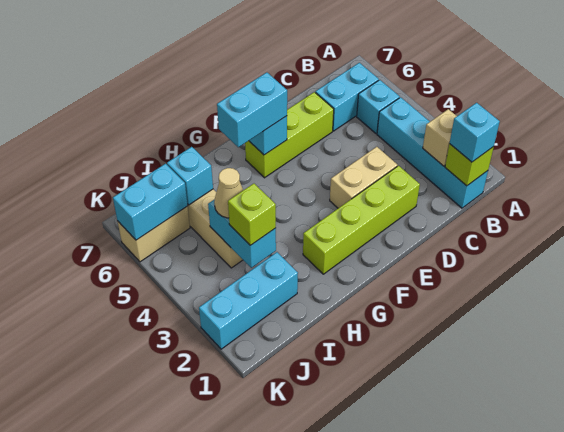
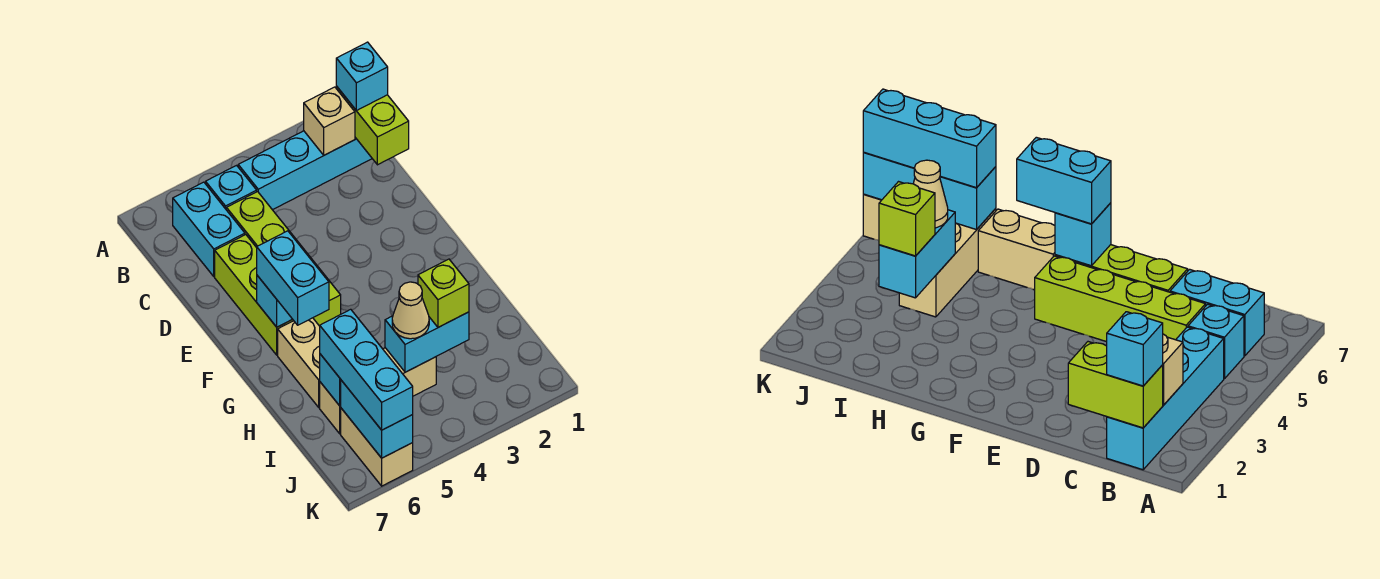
lime 1x1 brick [445,144,494,186] -> lime 1x2 brick [336,86,409,165]
lime 1x4 brick [303,166,420,274] -> lime 1x4 brick moved to [226,192,341,326]
tan 1x2 brick [330,147,397,208] -> tan 1x2 brick moved to [278,318,320,407]
cyan 1x3 brick [199,252,298,349] -> cyan 1x3 brick moved to [320,309,413,430]

